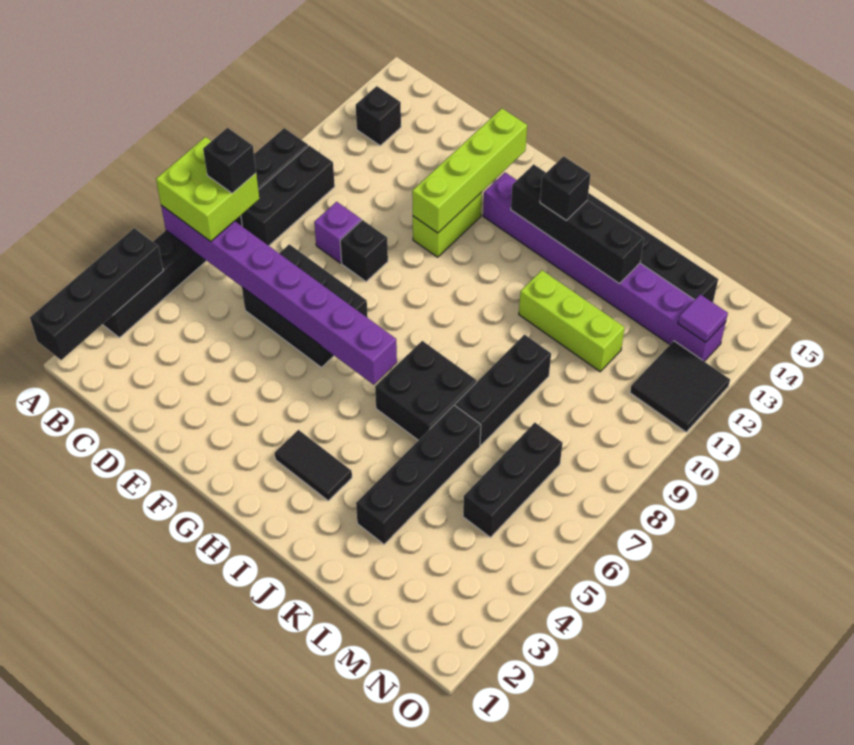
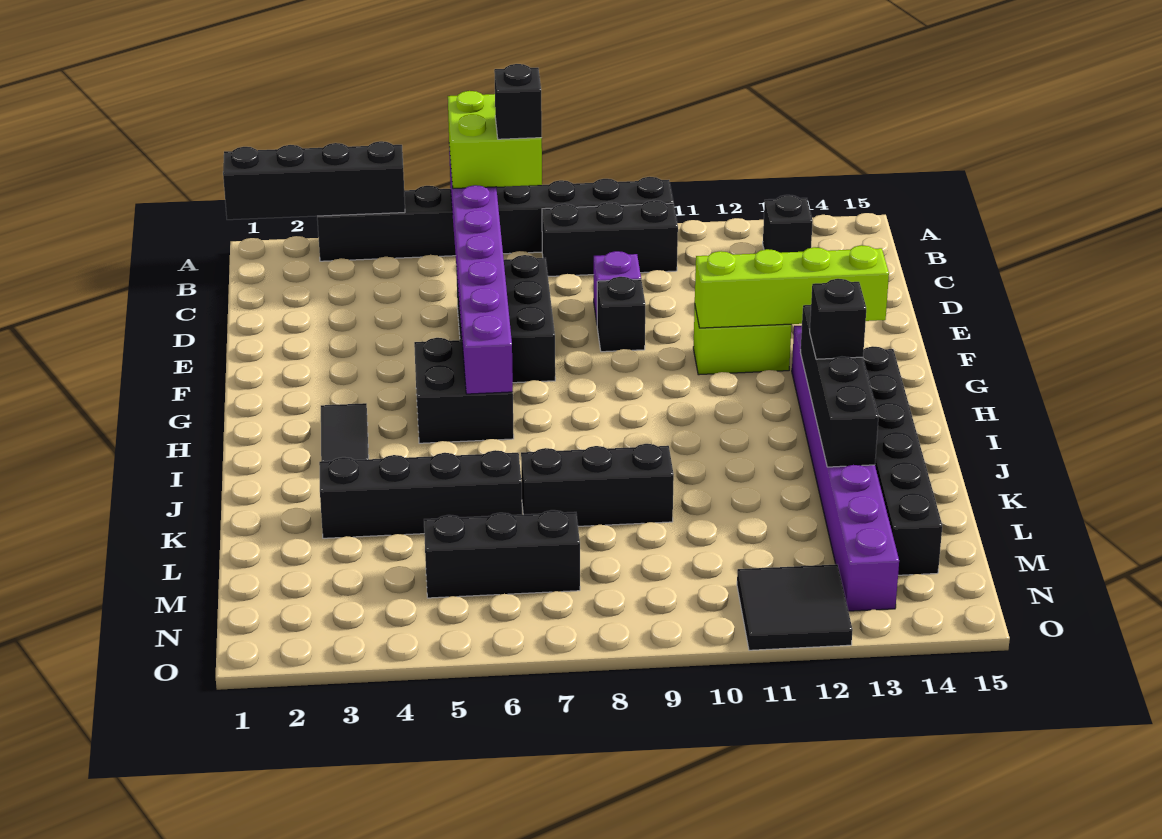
black 2x2 brick [375,341,476,440] -> black 2x2 brick moved to [414,338,514,443]
lime 1x3 brick [519,270,625,372] -> none
purple 1x1 tile [678,294,728,342] -> none

